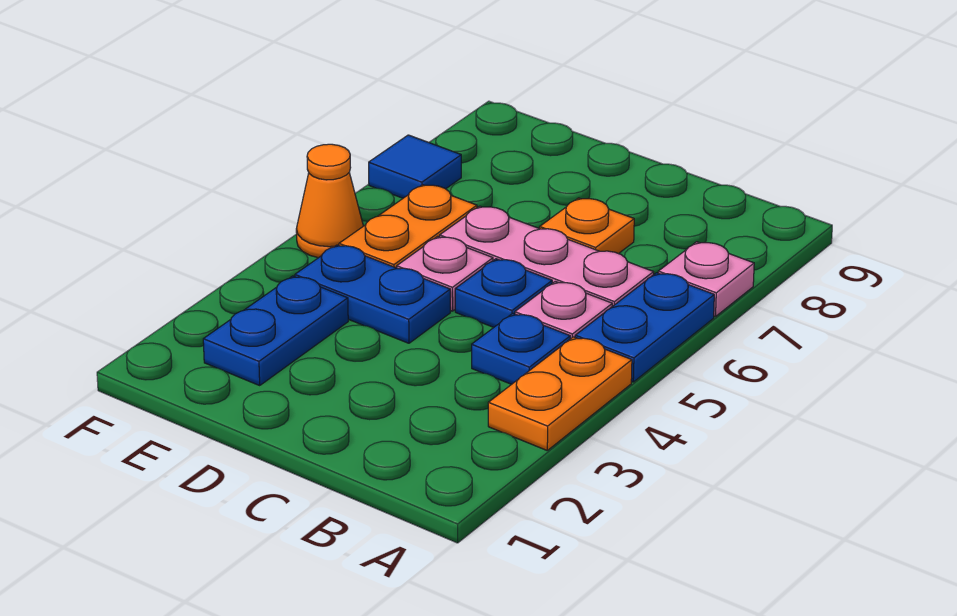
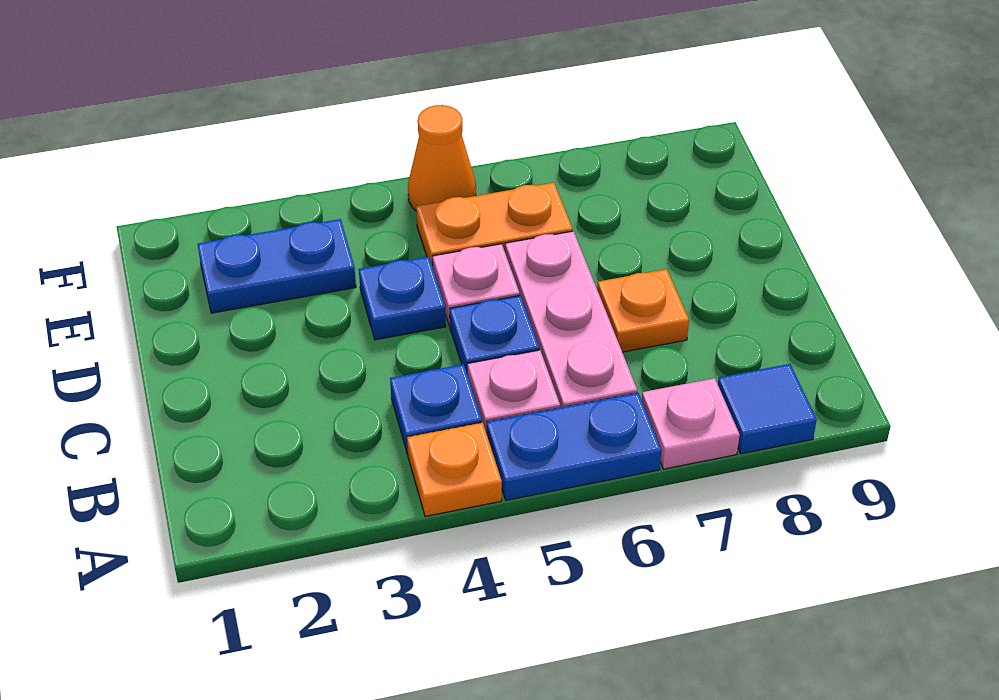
orange 1x2 plate [488,337,632,450] -> orange 1x1 plate [407,423,502,516]
blue 1x2 plate [295,245,450,343] -> blue 1x1 plate [359,257,446,340]
blue 1x1 tile [369,135,461,198] -> blue 1x1 tile moved to [718,364,817,454]

